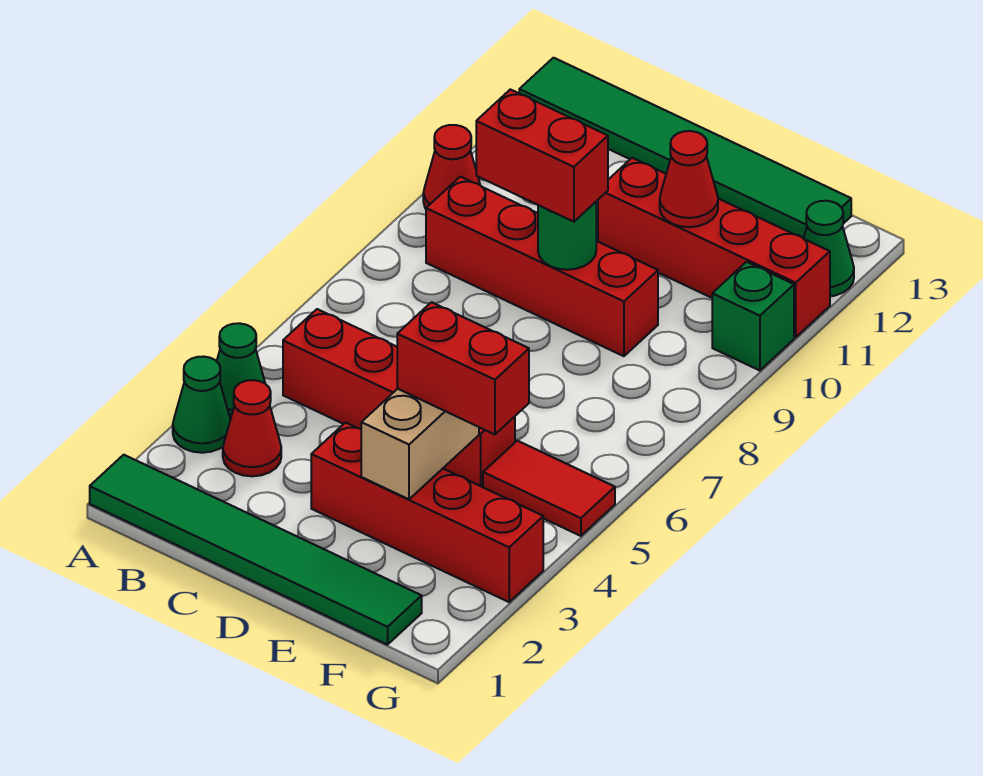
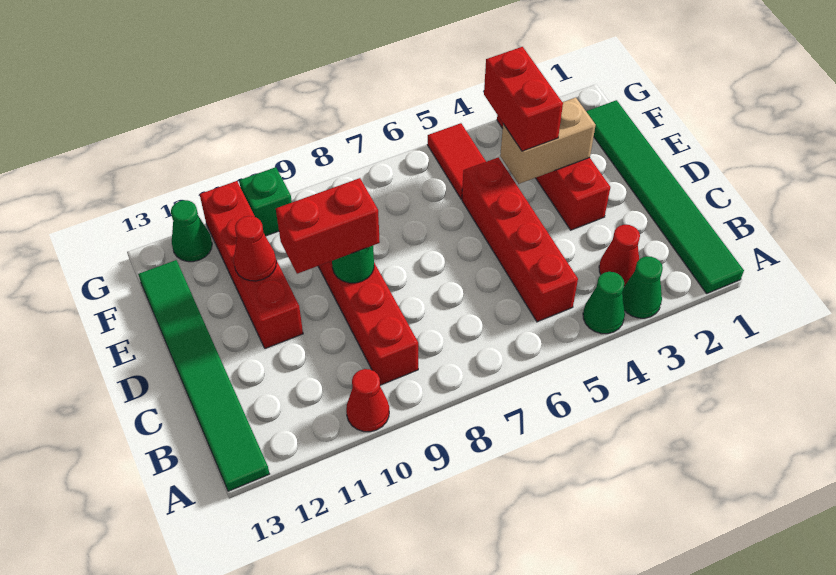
red 1x2 brick [476,89,608,222] -> red 1x2 brick turned to [276,178,380,274]

